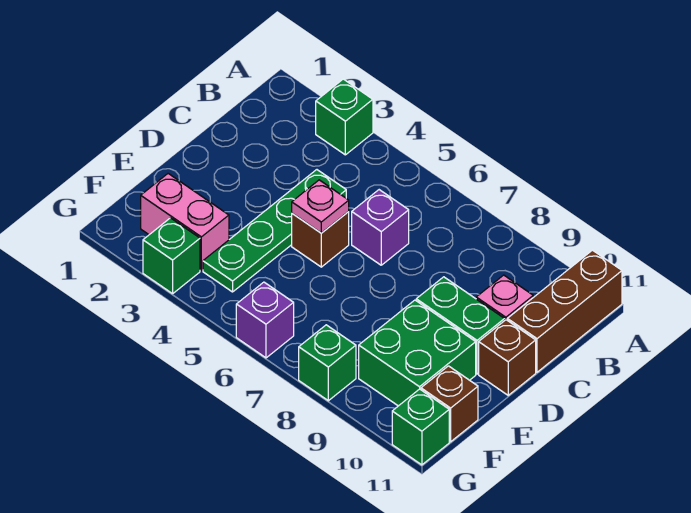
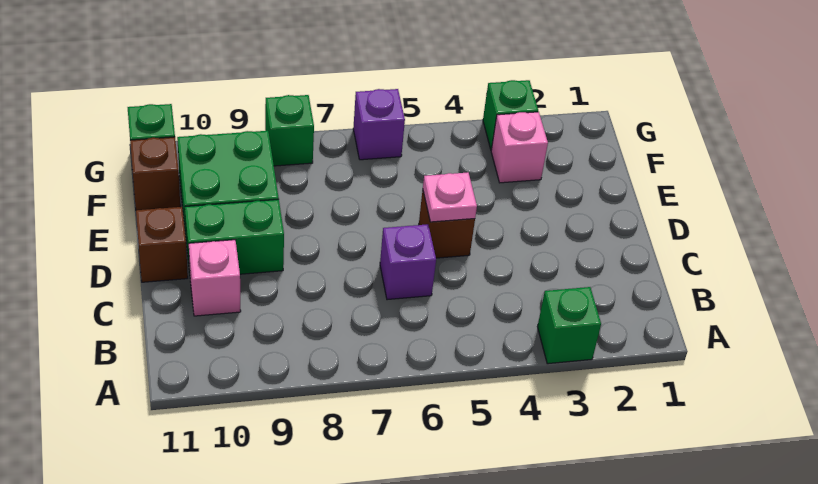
brown 1x3 brick [507,250,622,372] -> none
green 1x4 plate [203,170,346,292] -> none
pink 1x2 brick [141,174,229,270] -> pink 1x1 brick [491,112,548,183]

